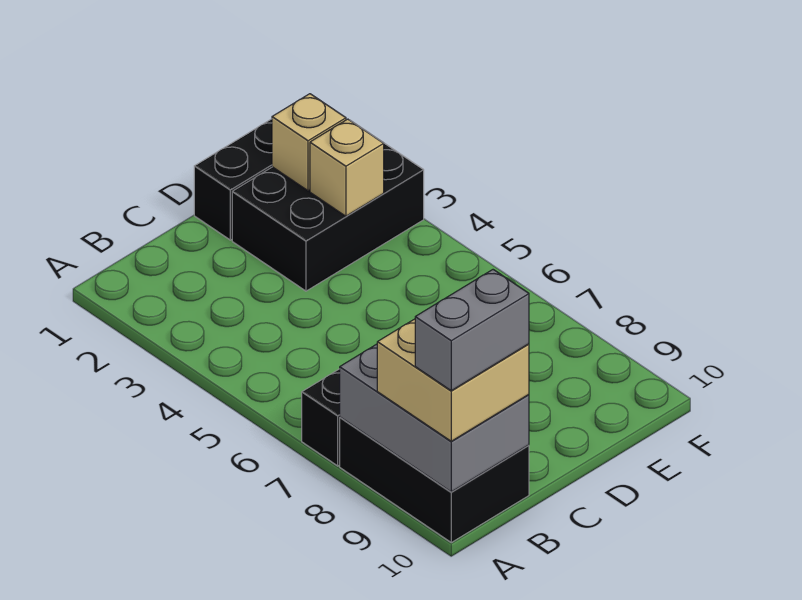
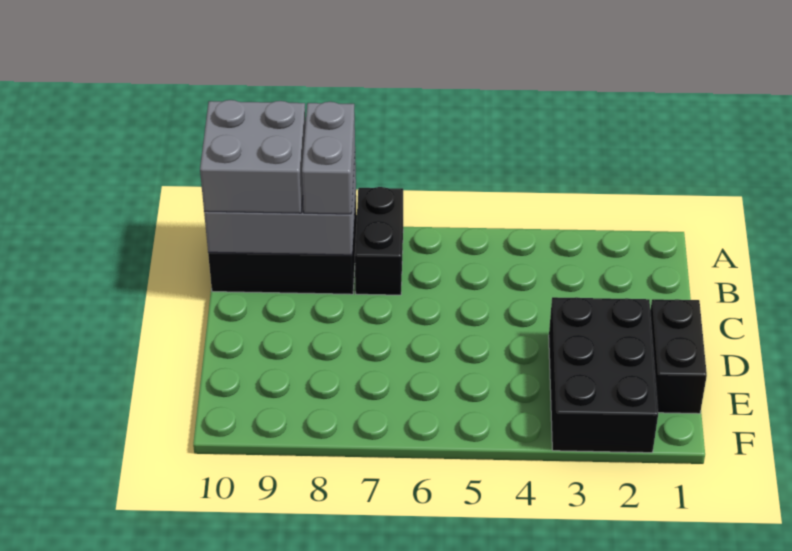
tan 2x2 brick [377,319,529,441] -> grey 2x2 brick [200,100,306,213]
grey 1x2 brick [415,270,529,391] -> grey 1x2 brick moved to [302,102,355,214]
tan 1x1 brick [272,94,346,191] -> none
tan 1x1 brick [310,119,384,216] -> none

